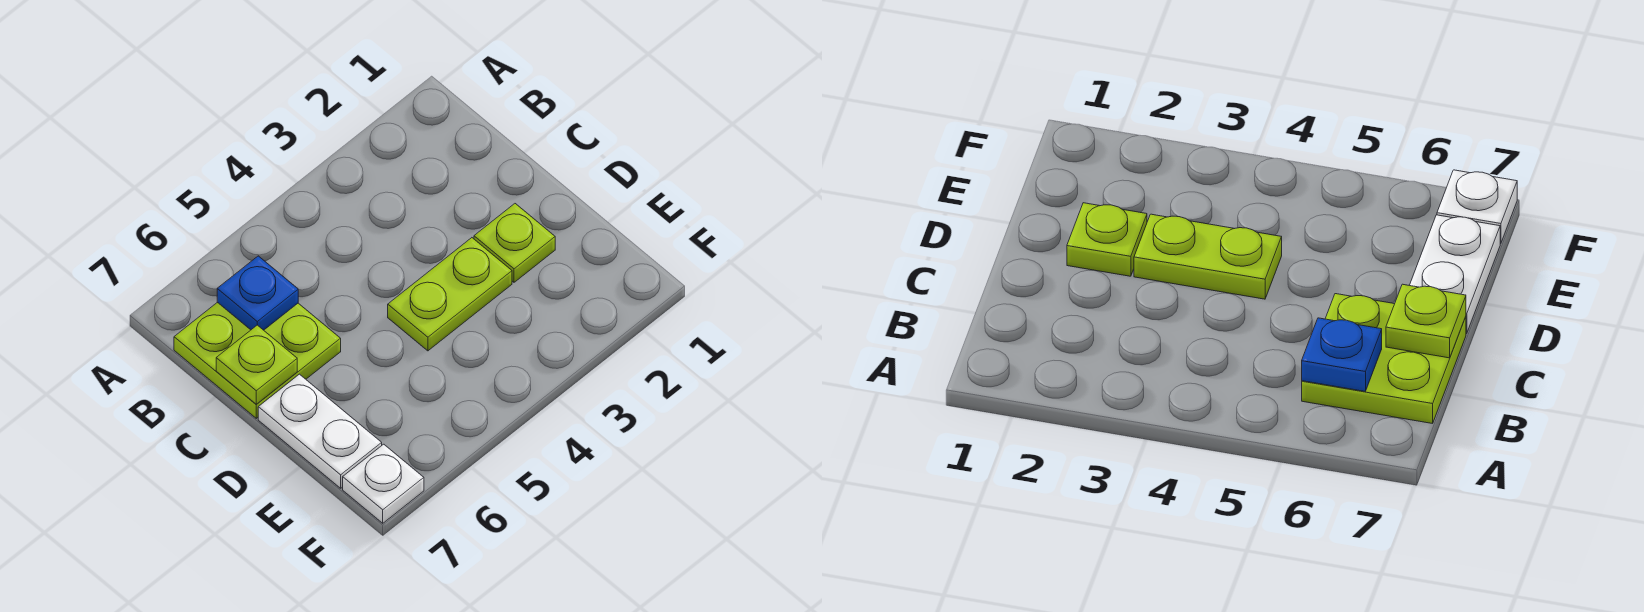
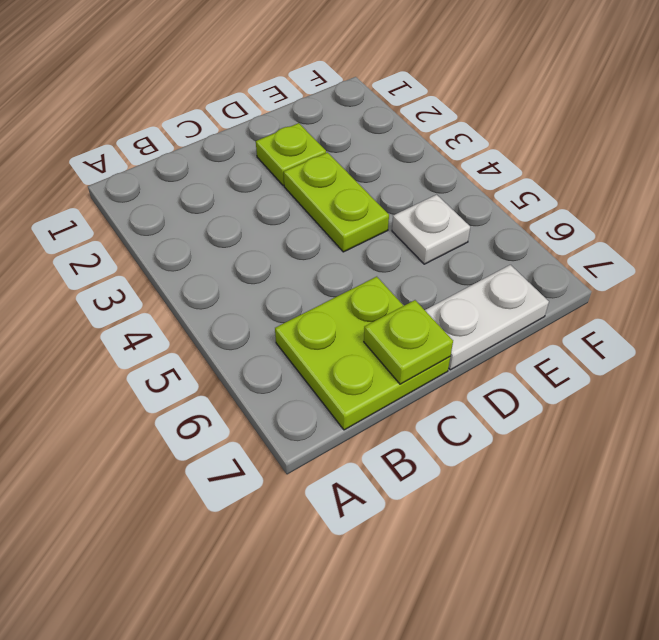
blue 1x1 plate [217,256,298,330] -> none
white 1x1 plate [343,444,424,523] -> white 1x1 plate moved to [392,195,470,264]

